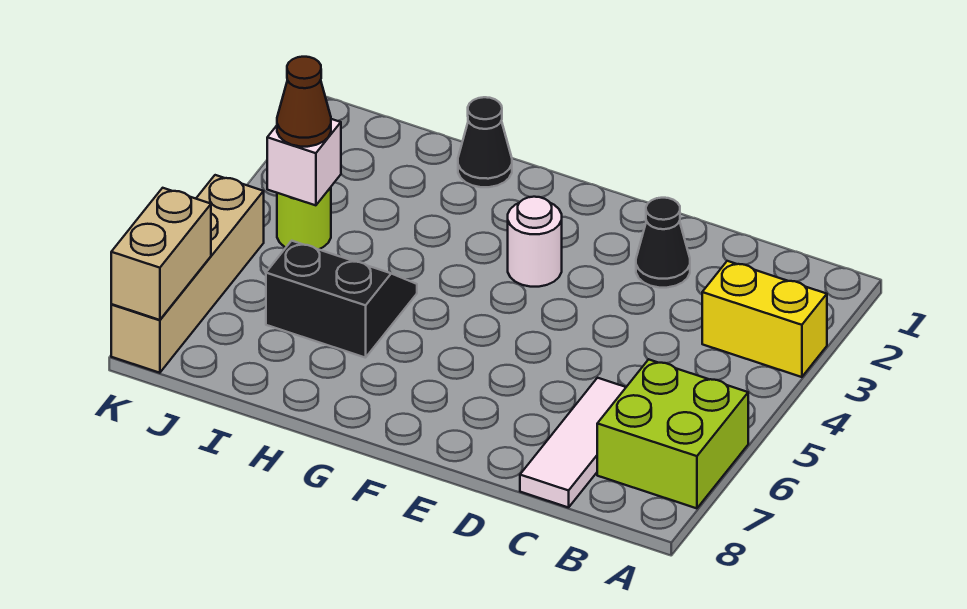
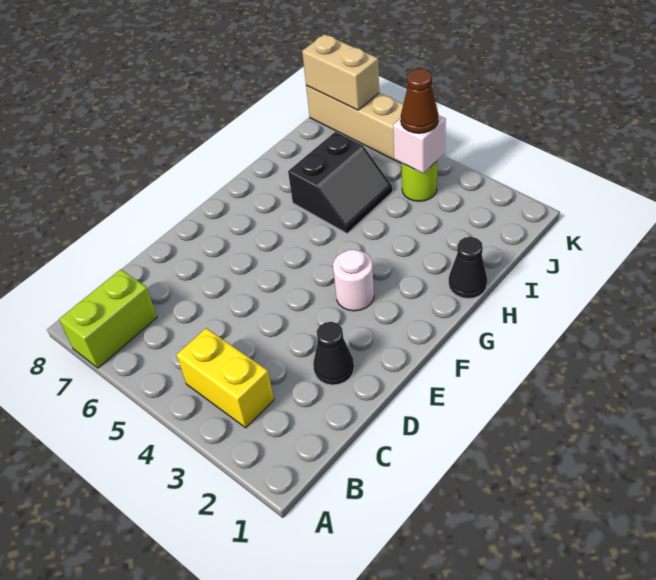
yellow 1x2 brick [702,261,827,377] -> yellow 1x2 brick turned to [176,328,274,428]
lime 2x2 brick [597,359,748,508] -> lime 1x2 brick [59,269,157,368]
white 1x3 tile [520,378,626,508] -> none

